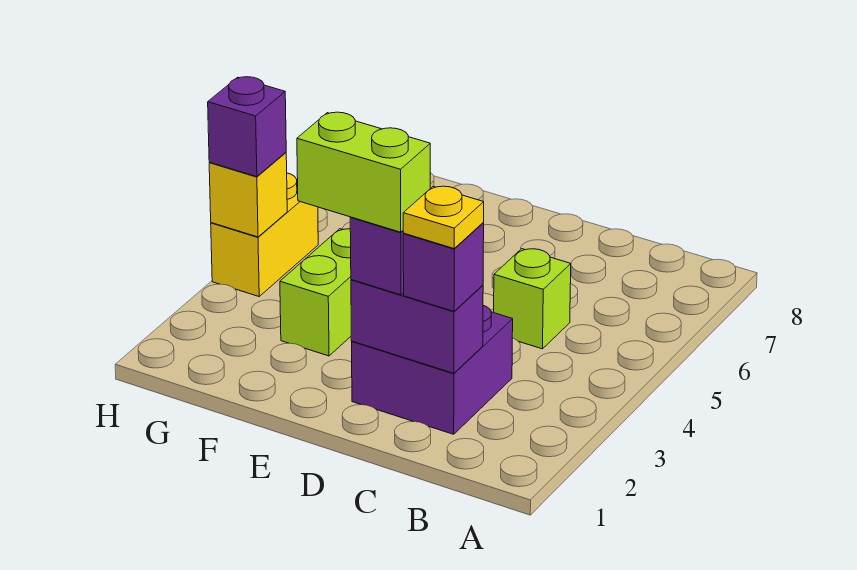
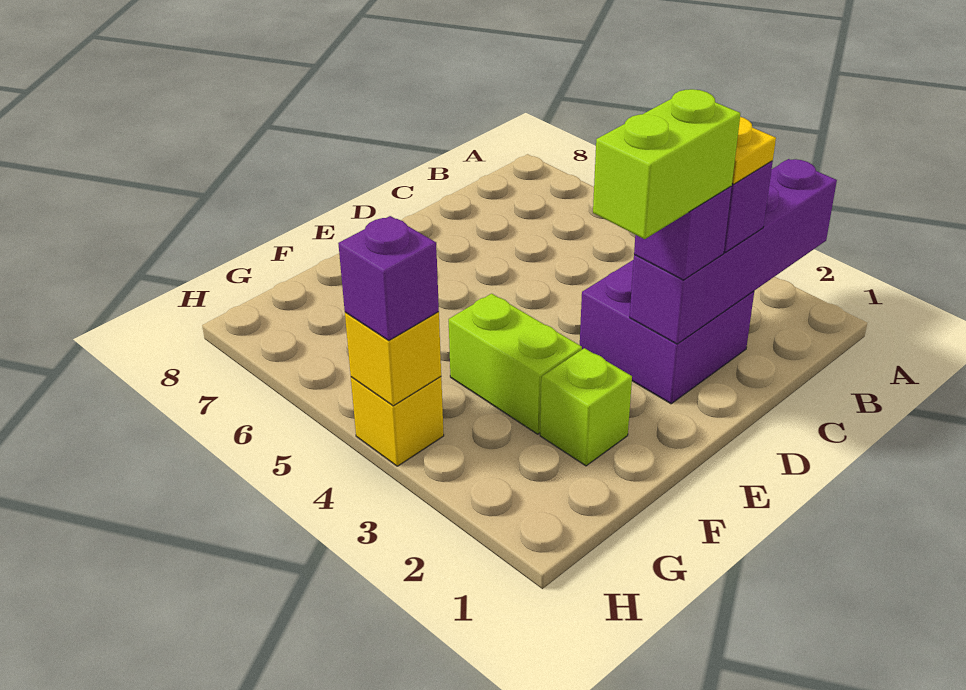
purple 1x2 brick [351,280,483,373] -> purple 1x4 brick [630,159,837,344]
lime 1x1 brick [494,249,571,349] -> lime 1x1 brick moved to [540,348,632,466]
yellow 1x2 brick [211,173,318,296] -> yellow 1x1 brick [351,377,444,466]

